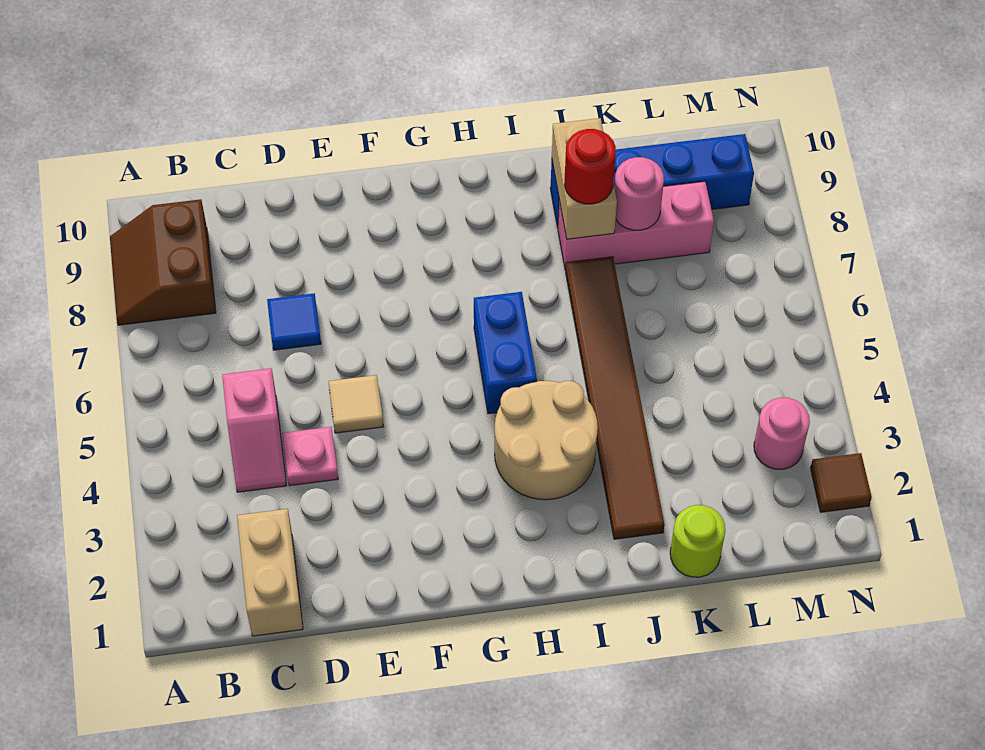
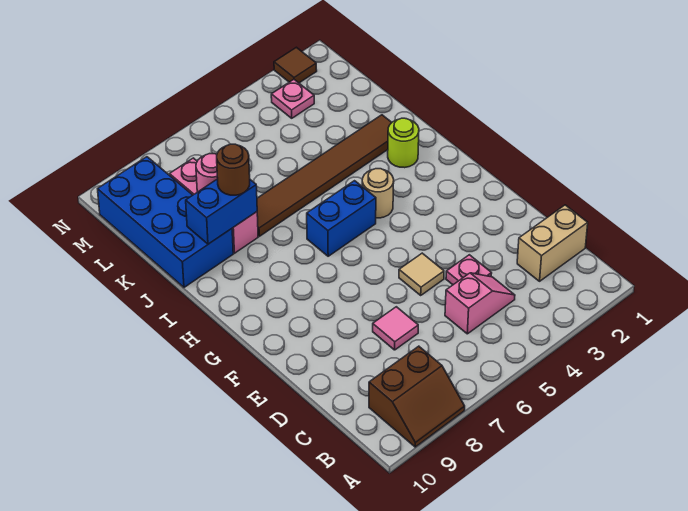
blue 1x1 tile [267,293,321,350] -> pink 1x1 tile [373,307,418,350]
tan 2x2 round brick [495,381,598,500] -> tan 1x1 round brick [362,169,394,218]
tan 1x2 brick [552,118,617,239] -> blue 1x2 brick [186,179,257,244]
red 1x1 round brick [565,129,616,204] -> brown 1x1 round brick [217,144,250,195]
blue 1x4 brick [550,134,754,228] -> blue 2x4 brick [98,157,233,287]
lime 1x1 round brick [670,505,725,577] -> lime 1x1 round brick moved to [388,118,419,168]
pink 1x1 round brick [754,398,810,469] -> pink 1x1 plate [271,79,314,118]

